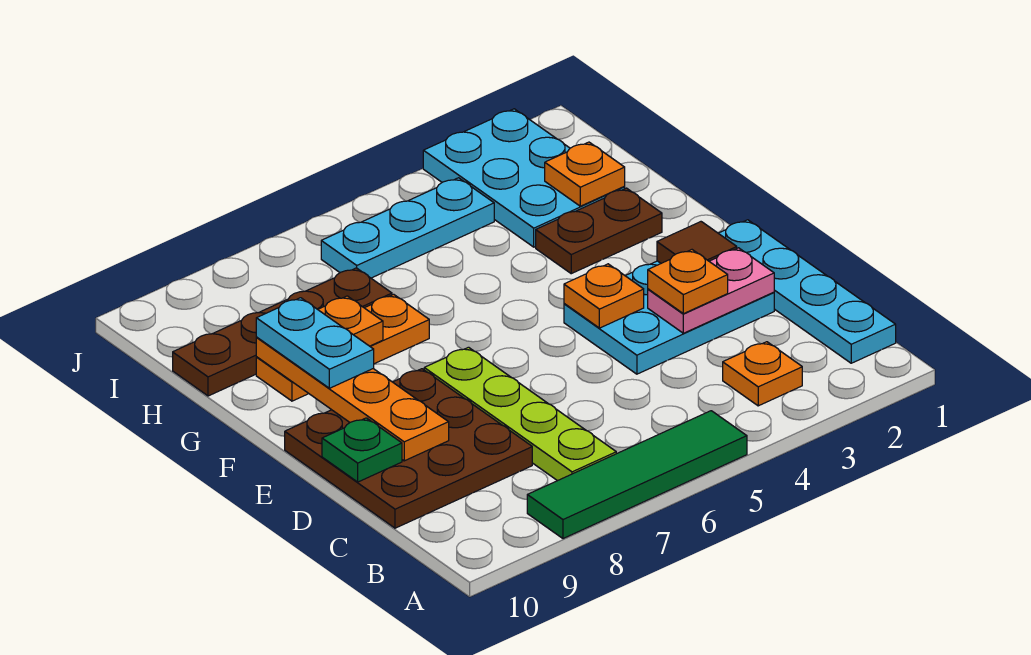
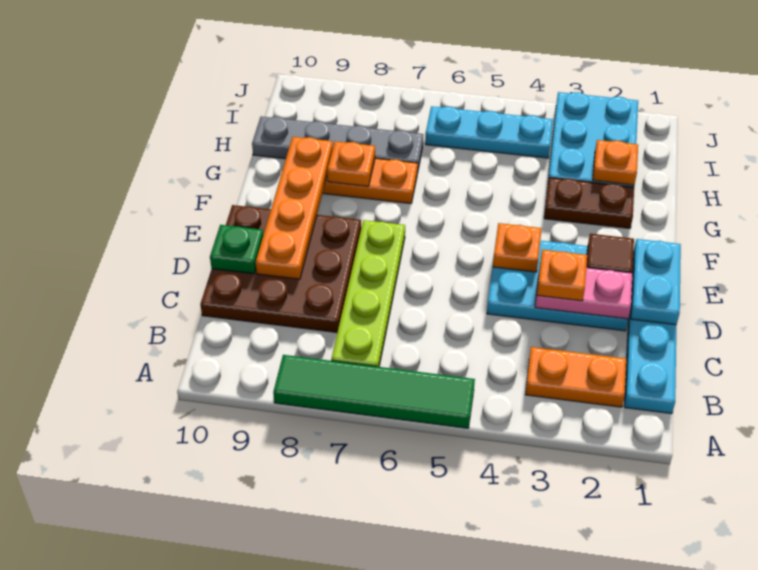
orange 1x1 plate [723,342,802,406] -> orange 1x2 plate [525,347,626,407]
cyan 1x2 plate [256,298,374,388] -> cyan 1x2 plate moved to [631,239,681,325]
brown 1x4 plate [173,268,392,396] -> grey 1x4 plate [252,116,423,173]

